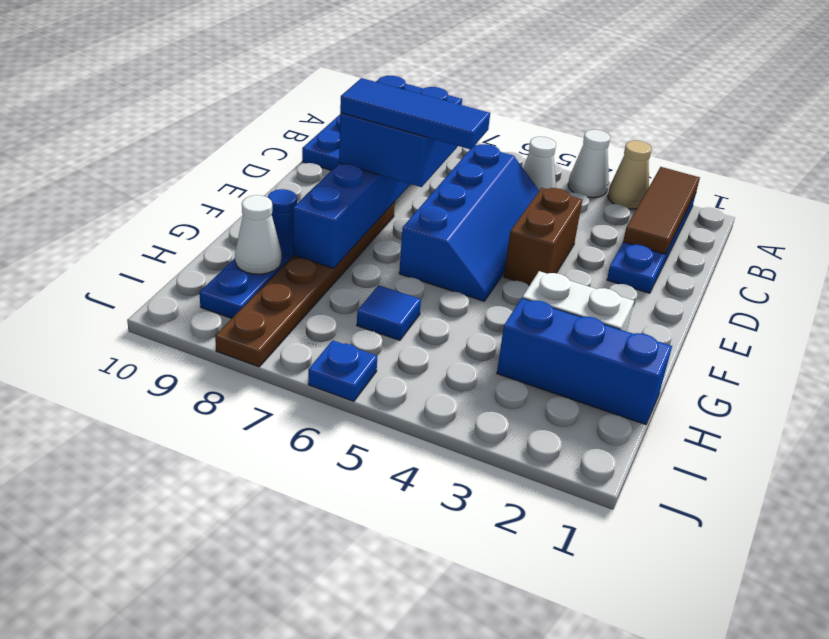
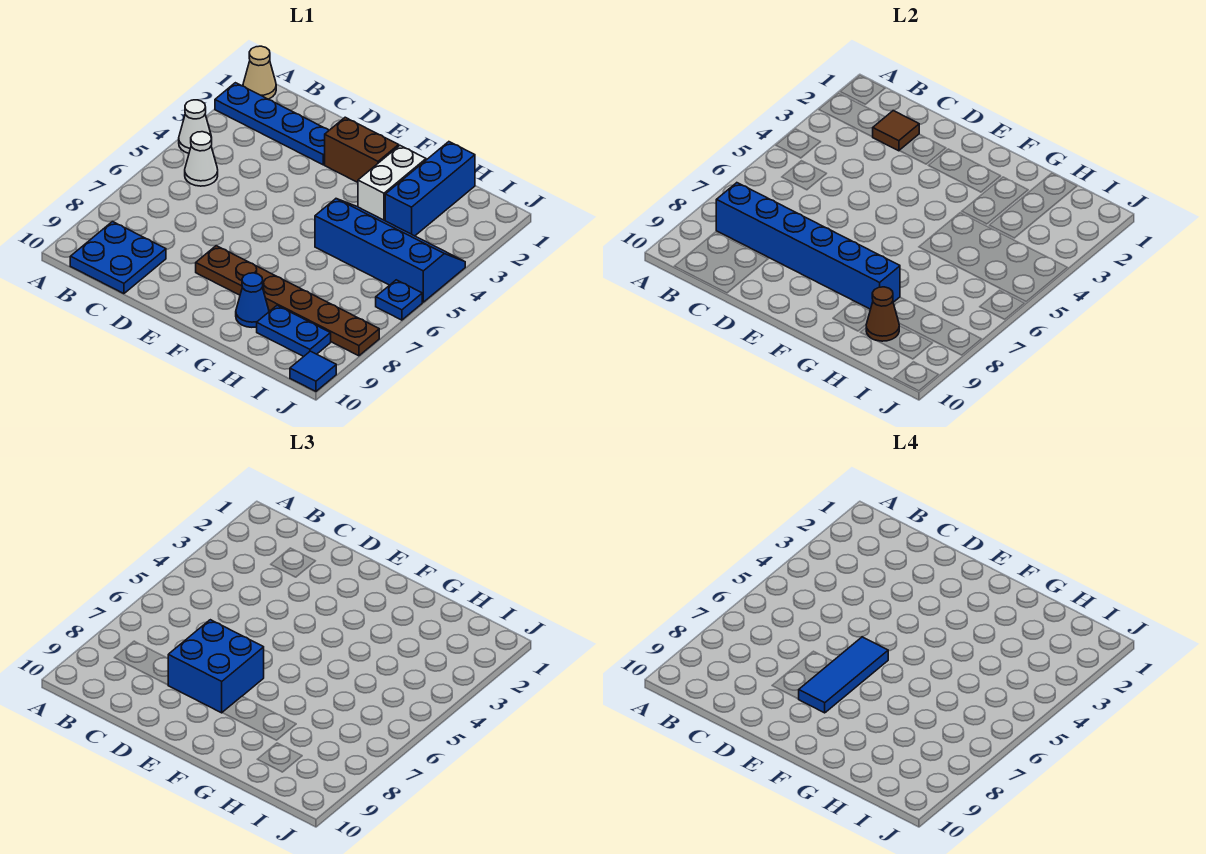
brown 1x3 tile [623,167,700,254] -> brown 1x1 tile [873,111,919,151]
tan 1x1 cone [608,141,652,209] -> tan 1x1 cone moved to [243,46,276,99]
blue 2x4 slope [399,144,539,301] -> blue 2x4 slope moved to [315,199,465,302]
brown 1x2 brick [504,188,582,285] -> brown 1x2 brick moved to [325,117,399,182]
blue 1x1 tile [357,285,421,340] -> blue 1x1 tile moved to [290,351,336,391]
white 1x1 cone [235,195,282,274] -> brown 1x1 cone [866,287,899,341]

